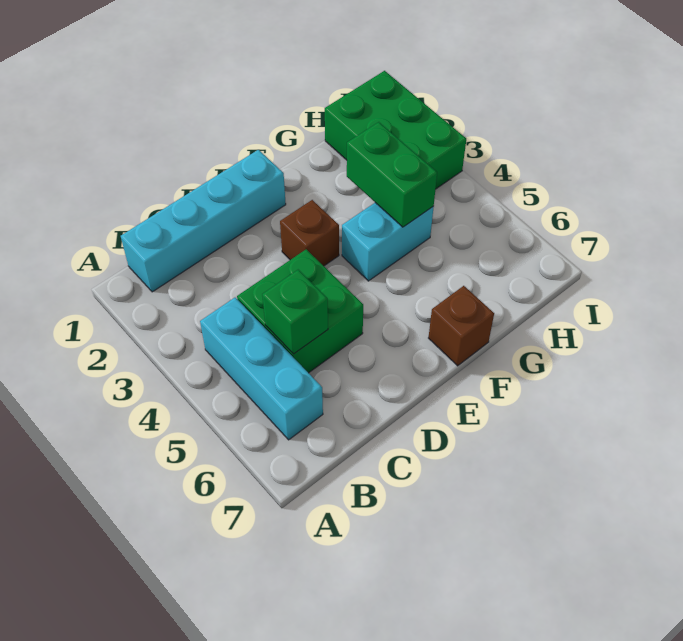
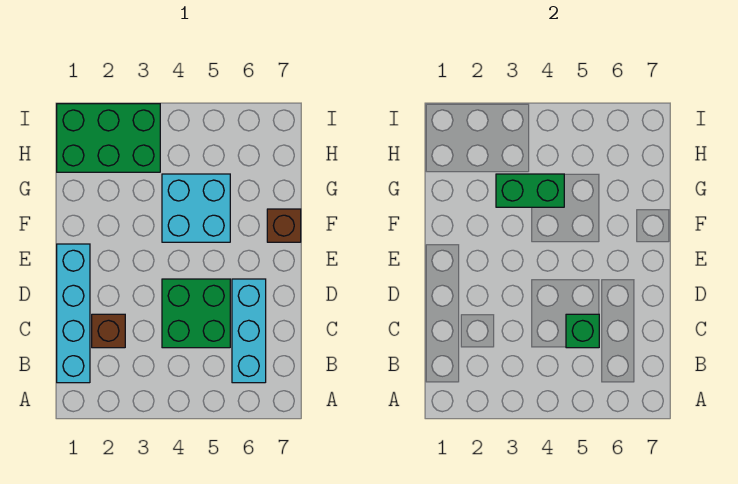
cyan 1x3 brick [200,298,323,440] -> cyan 1x3 brick turned to [232,279,266,383]
brown 1x1 brick [280,200,339,266] -> brown 1x1 brick moved to [92,314,125,348]
cyan 1x2 brick [342,203,434,281] -> cyan 2x2 brick [162,174,230,242]

